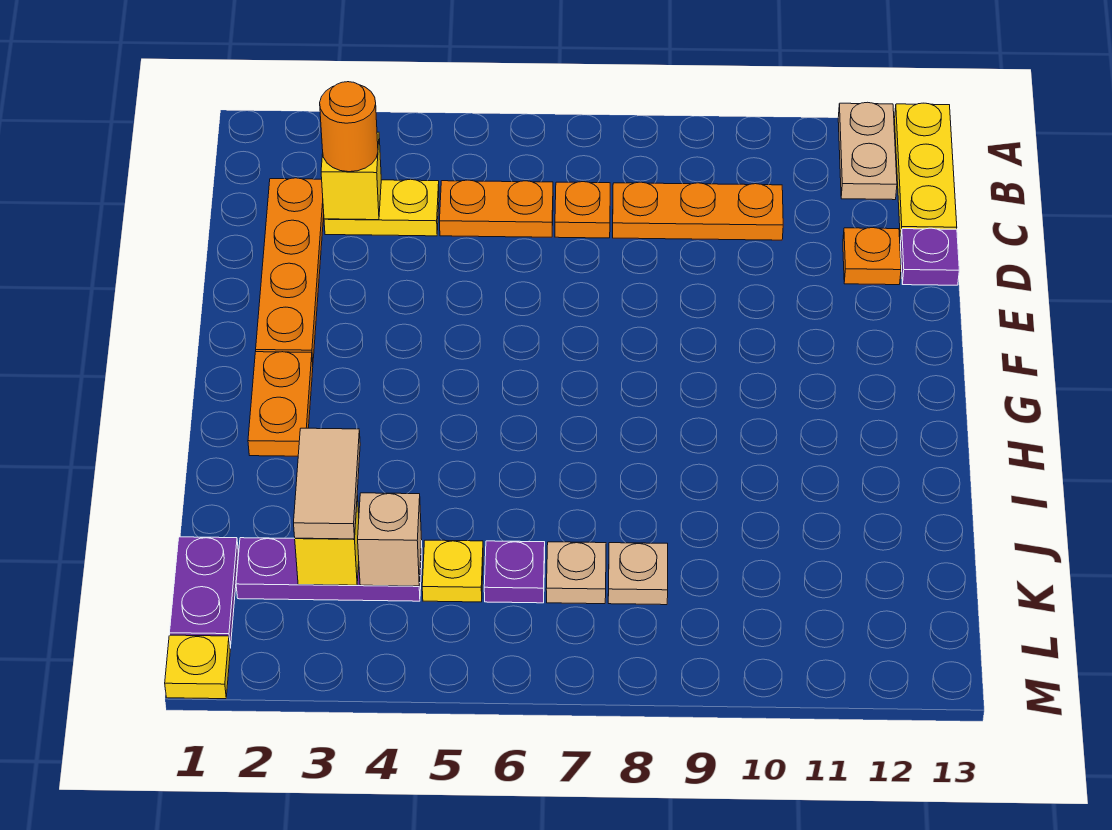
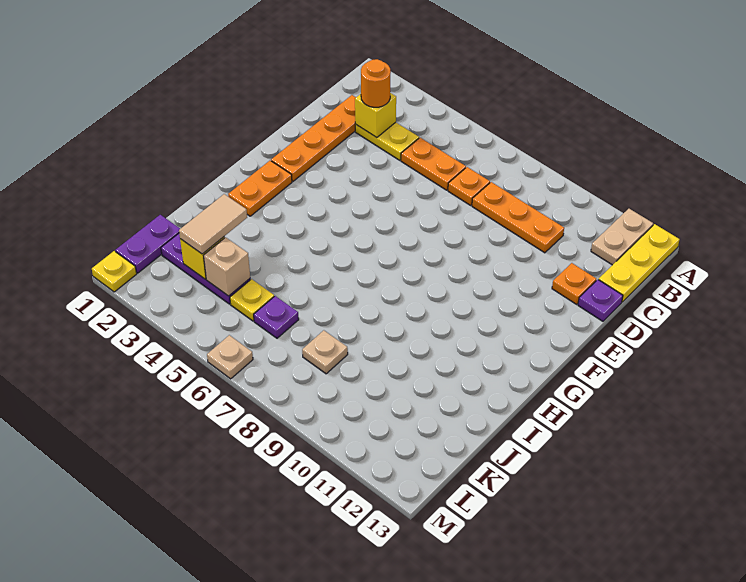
tan 1x1 plate [546,542,606,604] -> tan 1x1 plate moved to [207,335,253,379]

